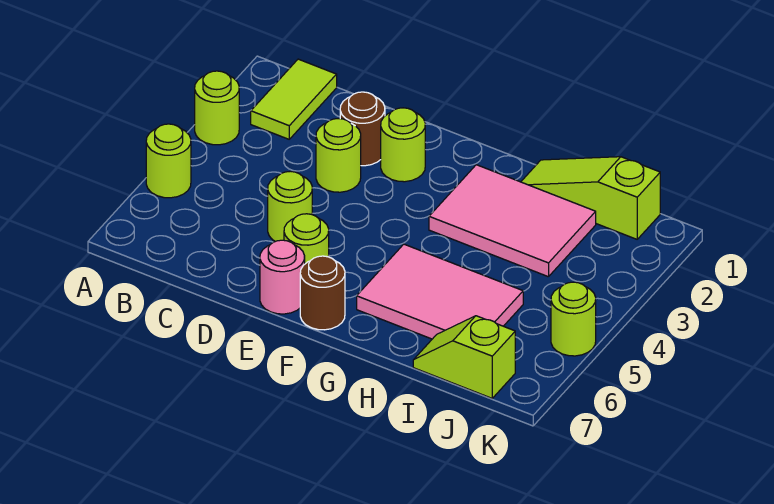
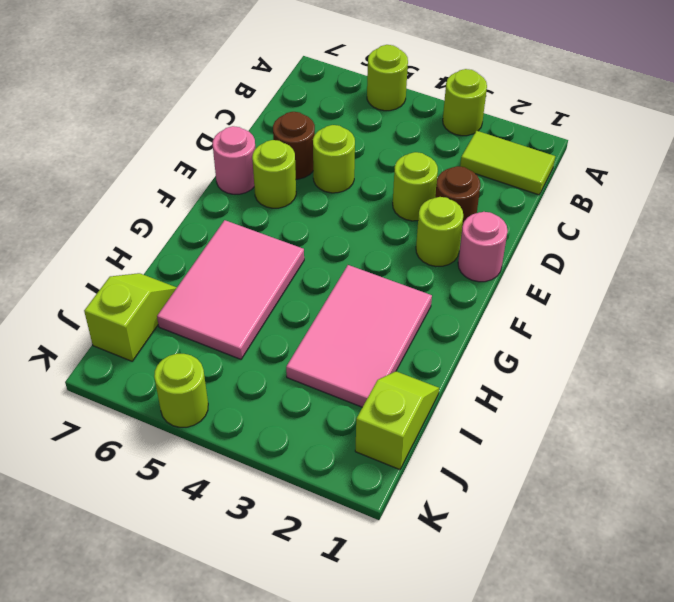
none -> pink 1x1 round brick [458,212,508,282]
brown 1x1 round brick [300,256,345,330] -> brown 1x1 round brick moved to [273,112,315,179]
lime 1x3 slope [521,157,660,239] -> lime 1x2 slope [355,371,439,470]

